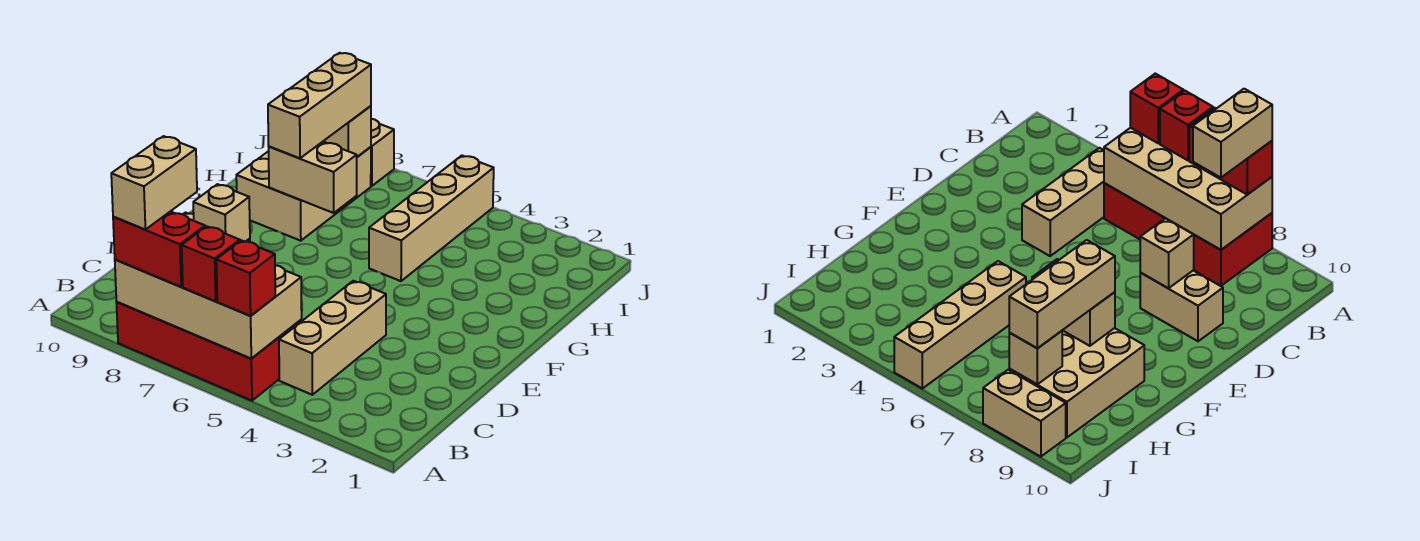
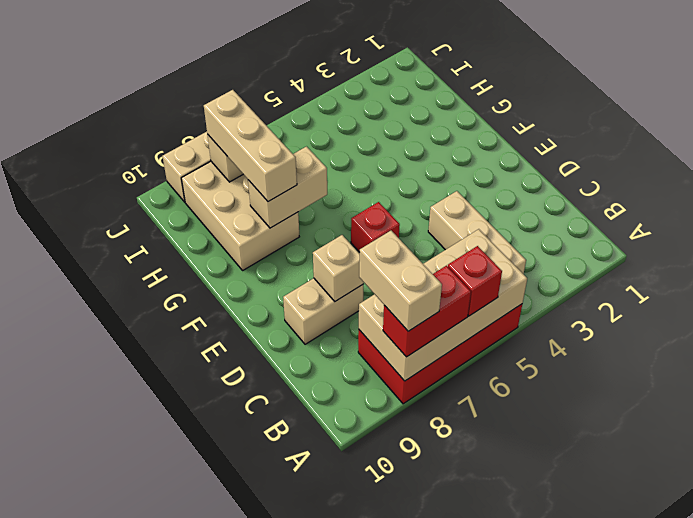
red 1x1 brick [216,240,275,316] -> red 1x1 brick moved to [351,202,400,252]
tan 1x4 brick [369,156,494,281] -> none

